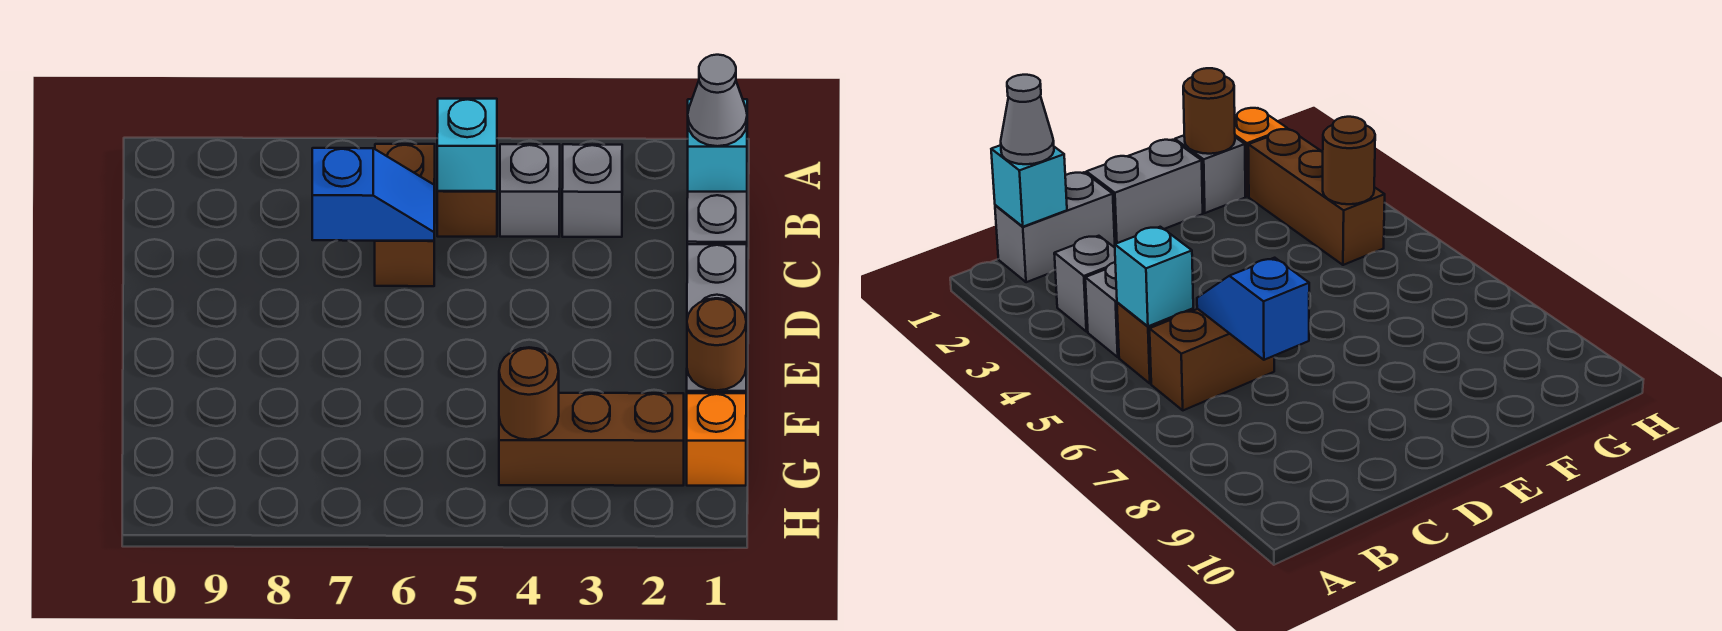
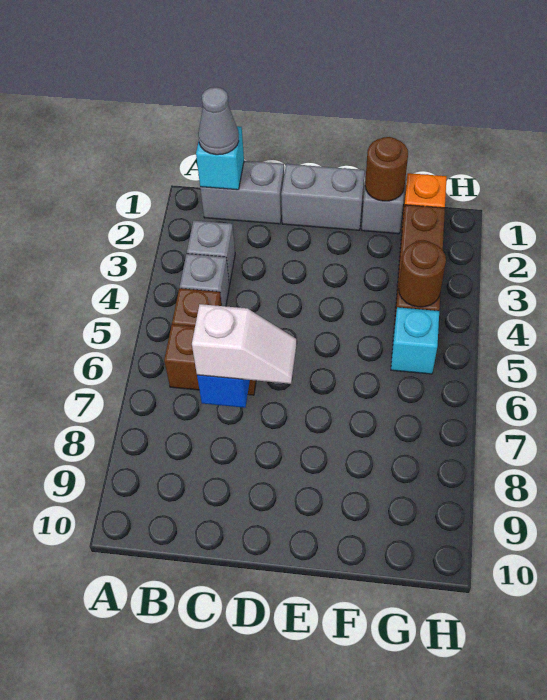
cyan 1x1 brick [437,99,497,191] -> cyan 1x1 brick moved to [391,307,439,374]
none -> white 1x2 slope [192,304,296,384]

